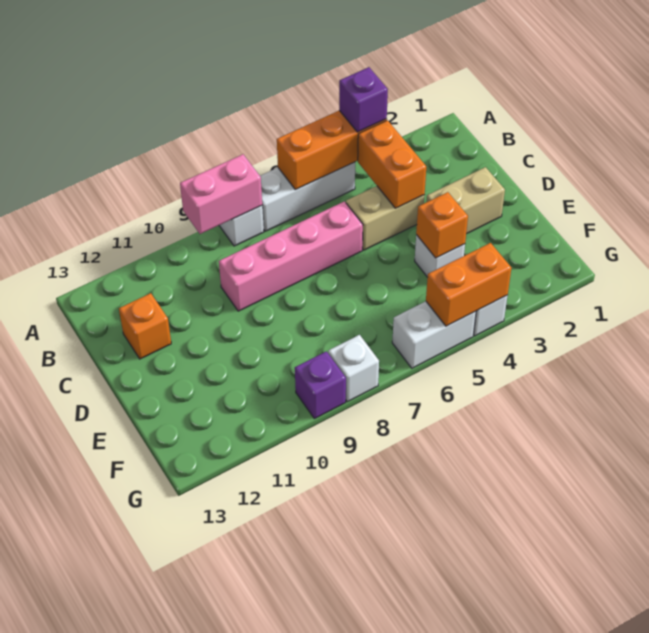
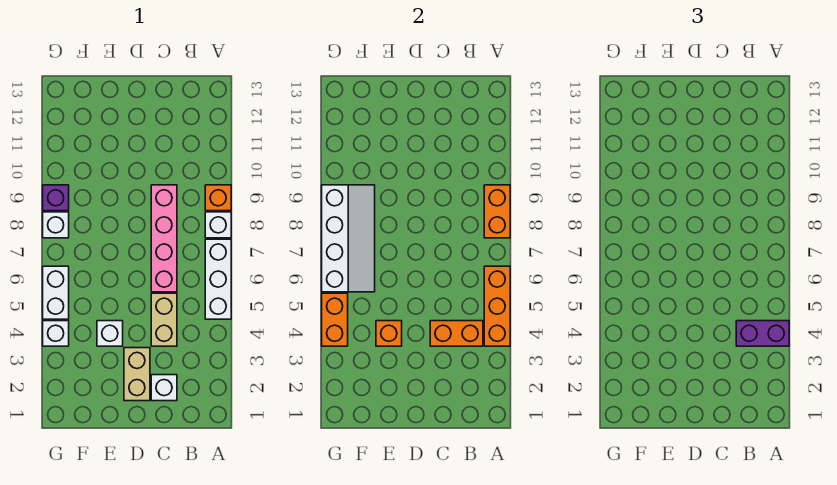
purple 1x1 brick [339,67,388,132] -> purple 1x2 brick [736,321,789,346]
pink 1x2 brick [180,154,262,234] -> orange 1x2 brick [484,185,510,238]
none -> white 1x1 brick [151,375,177,401]
orange 1x1 brick [119,293,171,359] -> orange 1x1 brick moved to [205,185,231,211]
none -> white 2x4 slope [322,185,375,292]

